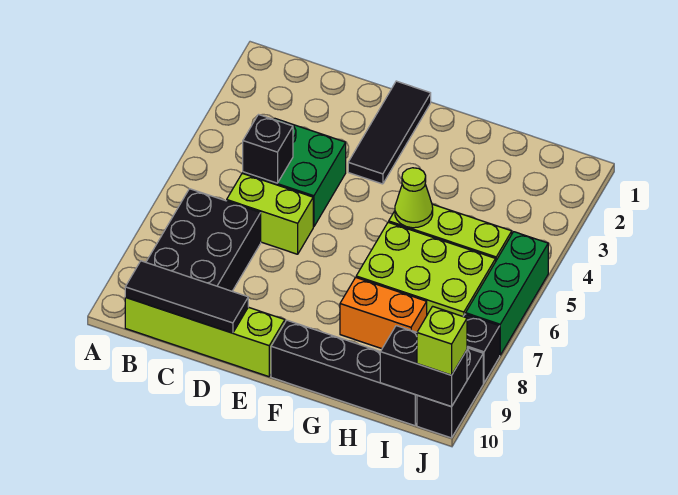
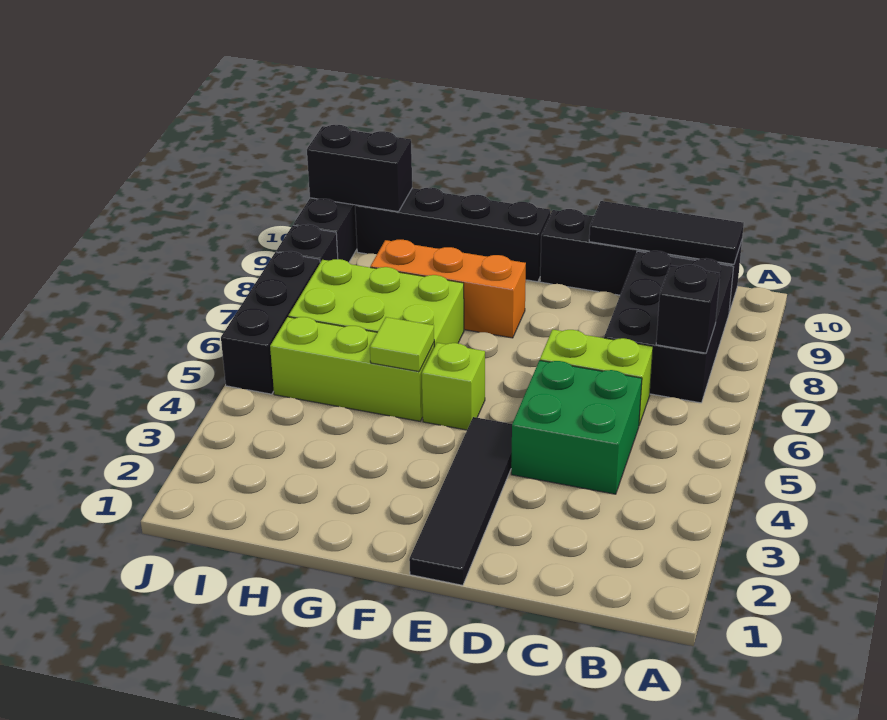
lime 1x4 brick [125,297,285,377] -> black 1x4 brick [540,209,742,312]
black 1x1 brick [243,115,293,183] -> black 1x1 brick moved to [656,265,720,353]
black 1x3 tile [348,81,431,184] -> black 1x4 tile [409,417,512,585]
lime 1x1 cone [395,168,433,228] -> lime 1x1 tile [370,317,434,372]
orange 1x2 brick [340,277,427,349] -> orange 1x3 brick [370,240,526,338]
green 1x3 brick [466,232,548,355] -> black 1x3 brick [221,251,320,394]
lime 1x1 brick [417,306,467,375] -> lime 1x1 brick moved to [422,343,485,430]

